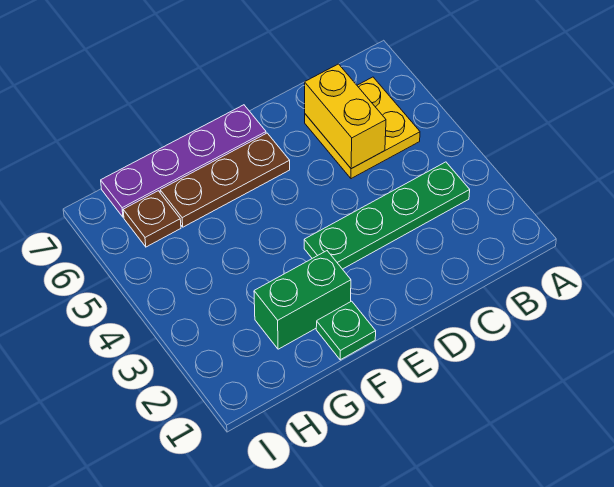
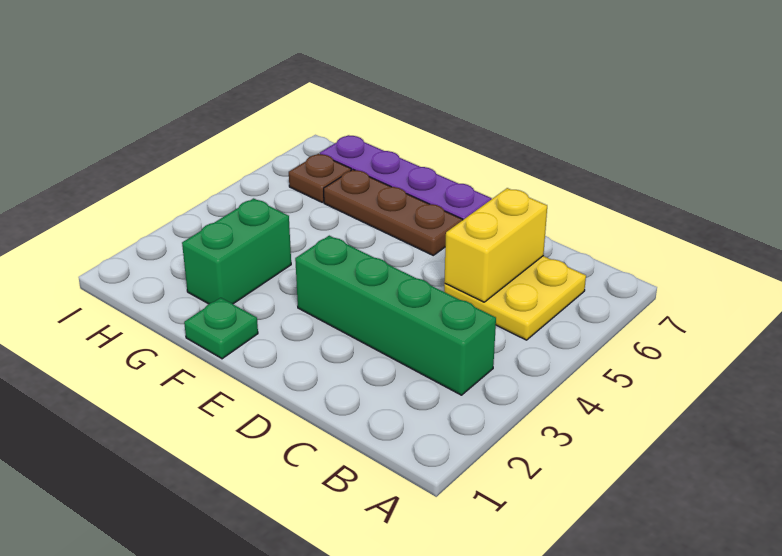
green 1x4 plate [304,162,470,269] -> green 1x4 brick [295,236,496,395]
green 1x2 brick [254,251,351,349] -> green 1x2 brick turned to [182,198,291,304]

